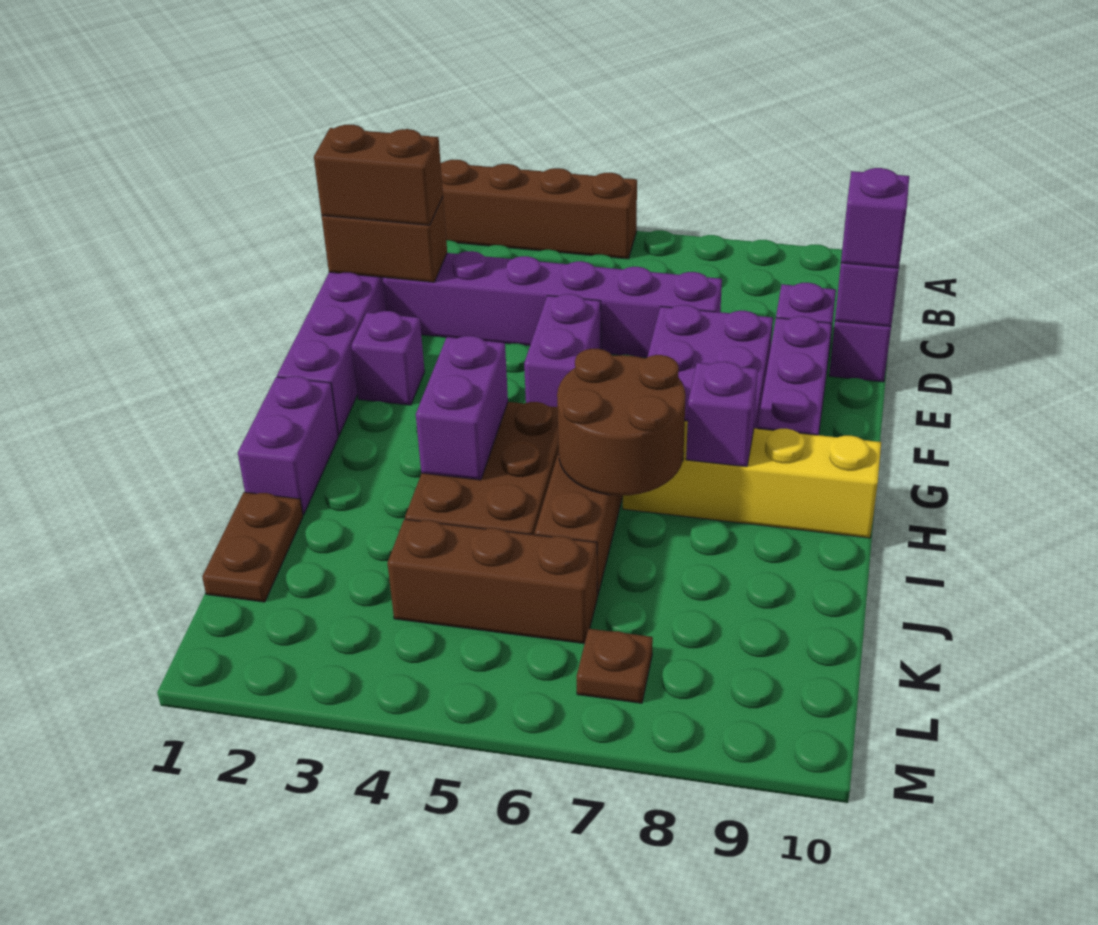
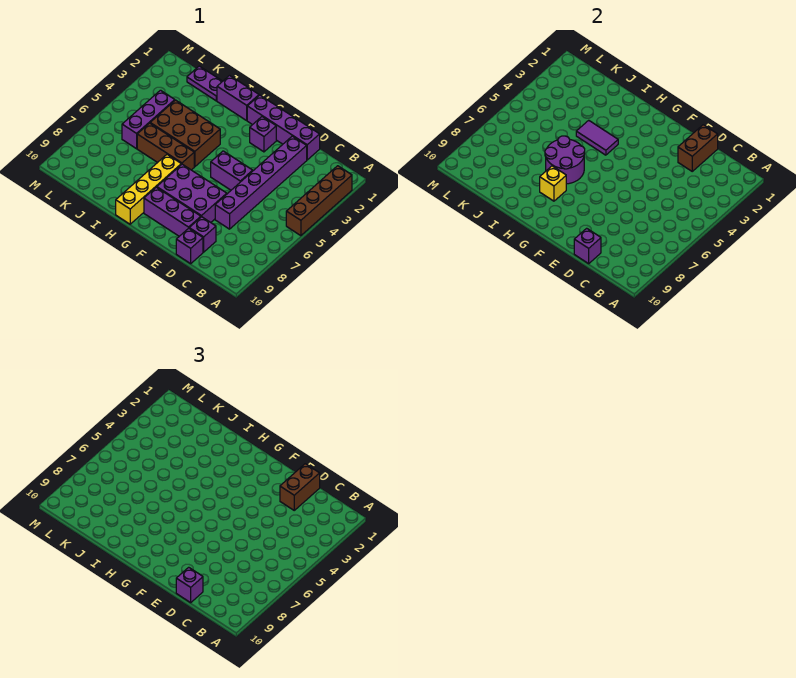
purple 1x2 brick [416,336,508,480] -> purple 1x2 tile [576,120,618,155]
brown 2x2 round brick [557,349,686,496] -> purple 2x2 round brick [545,136,585,184]
purple 1x1 brick [686,362,758,467] -> yellow 1x1 brick [540,166,566,201]
brown 1x2 plate [202,492,303,602] -> purple 1x2 plate [187,66,223,101]
brown 1x3 brick [387,519,597,644] -> purple 1x3 brick [122,90,175,149]
brown 1x1 plate [577,629,653,703] -> none

